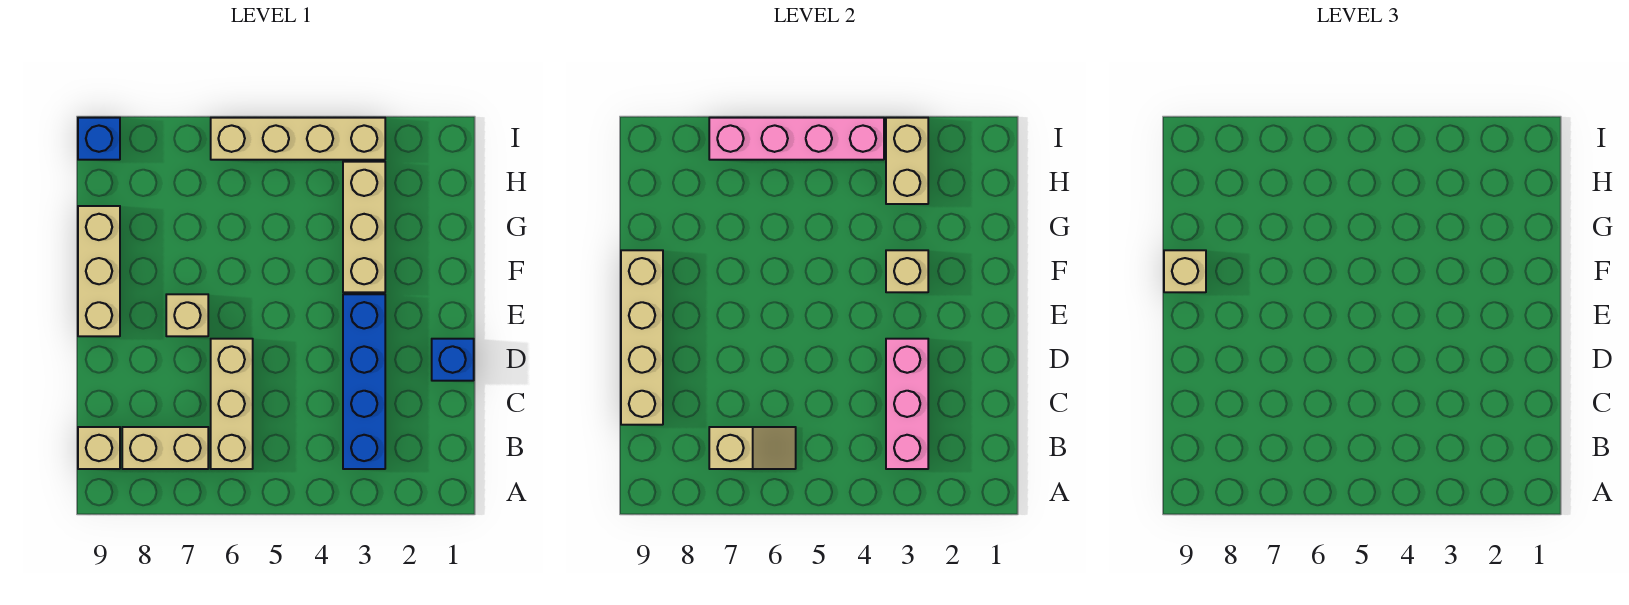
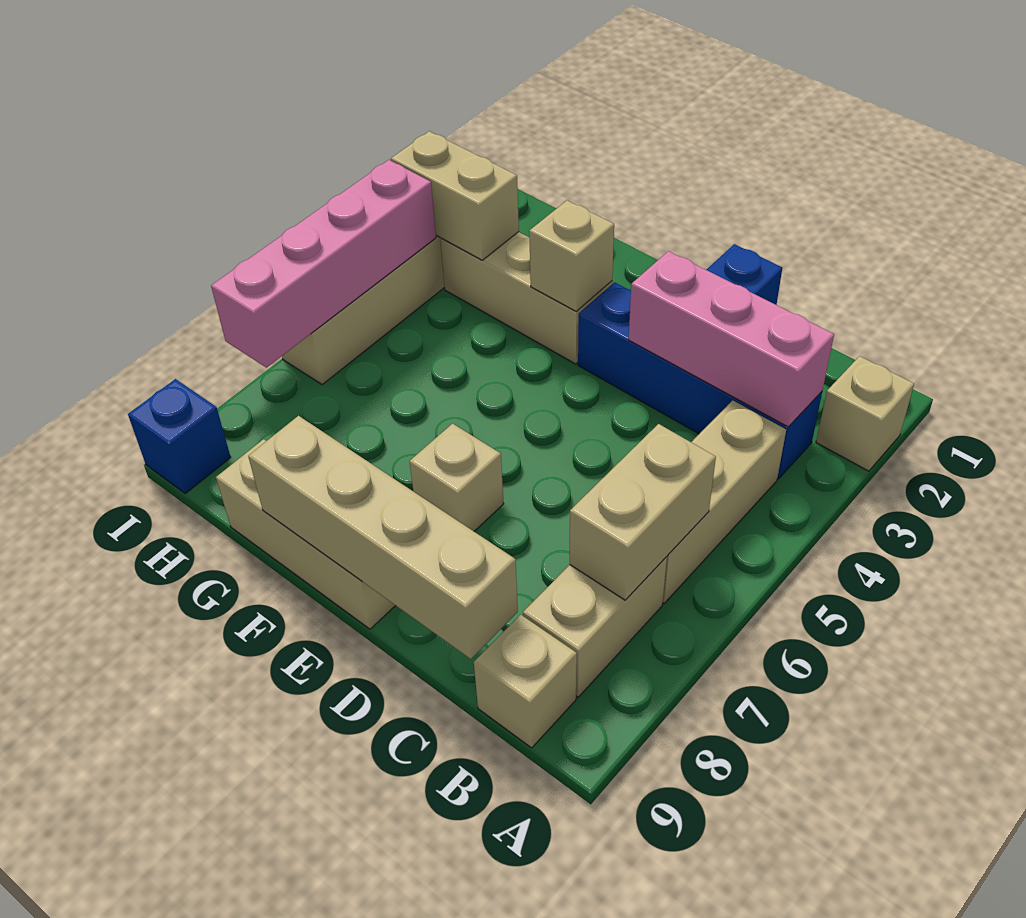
tan 1x3 brick [211,339,253,469] -> tan 1x3 brick turned to [663,400,786,603]
tan 1x2 slope [709,427,796,469] -> tan 1x2 brick [570,424,716,600]
tan 1x1 brick [1164,250,1206,292] -> tan 1x1 brick moved to [816,356,914,471]

